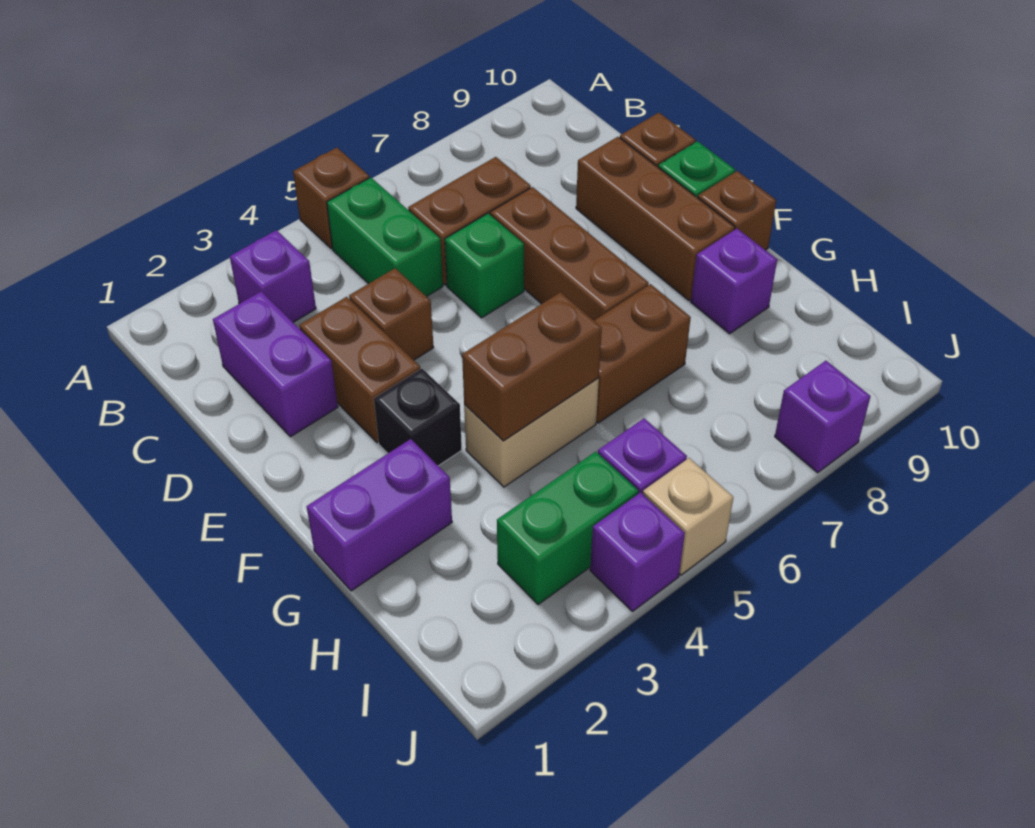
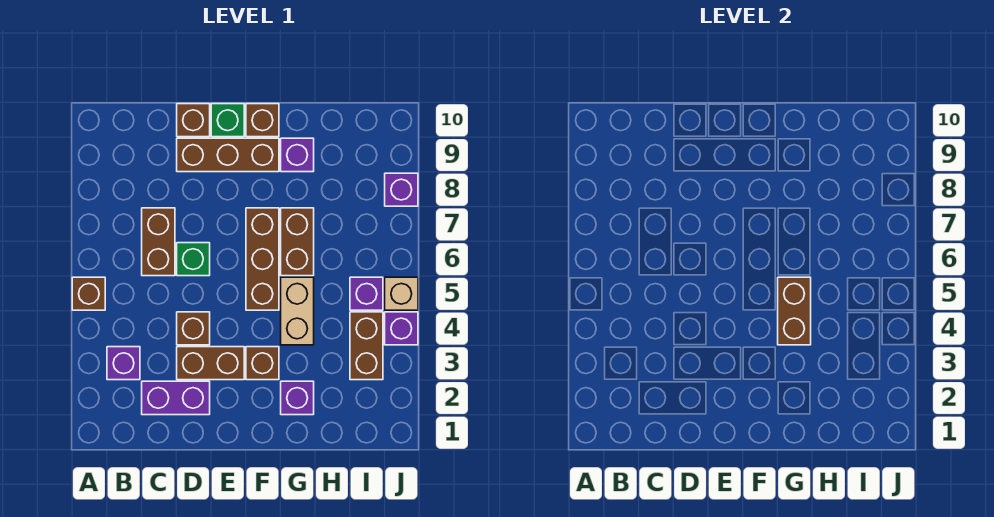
green 1x2 brick [327,178,443,297] -> none
brown 1x3 brick [490,187,649,320] -> brown 1x3 brick turned to [246,208,279,310]
black 1x1 brick [374,369,462,466] -> brown 1x1 brick [246,347,279,380]
purple 1x2 brick [307,439,452,591] -> purple 1x1 brick [281,381,314,415]
green 1x2 brick [497,452,638,605] -> brown 1x2 brick [350,312,383,380]

